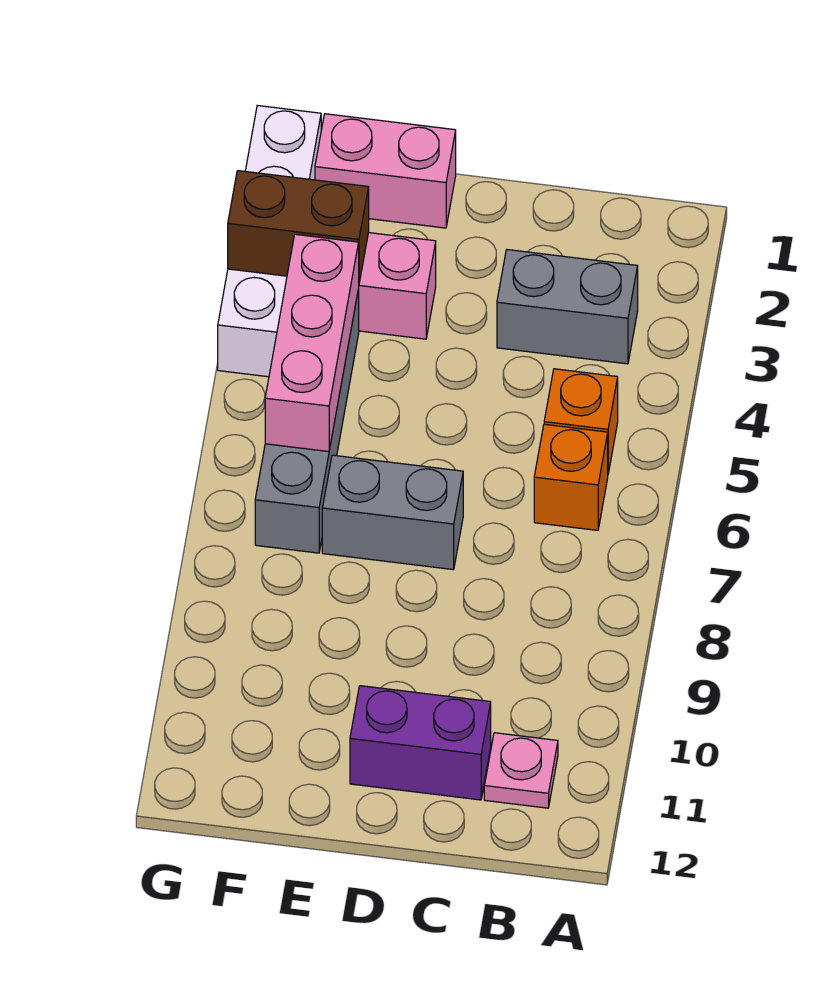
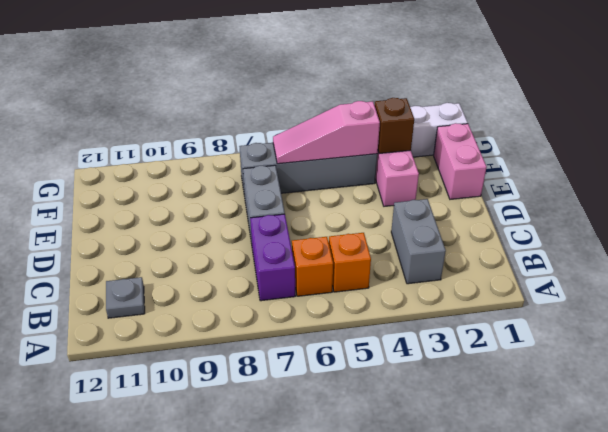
pink 1x1 plate [484,733,558,808] -> grey 1x1 plate [106,277,145,318]
purple 1x2 brick [350,686,491,800] -> purple 1x2 brick moved to [250,214,295,301]
brown 1x2 brick [228,171,369,283] -> brown 1x1 brick [374,98,414,154]
pink 1x3 brick [265,234,359,452] -> pink 1x3 slope [273,101,380,164]

